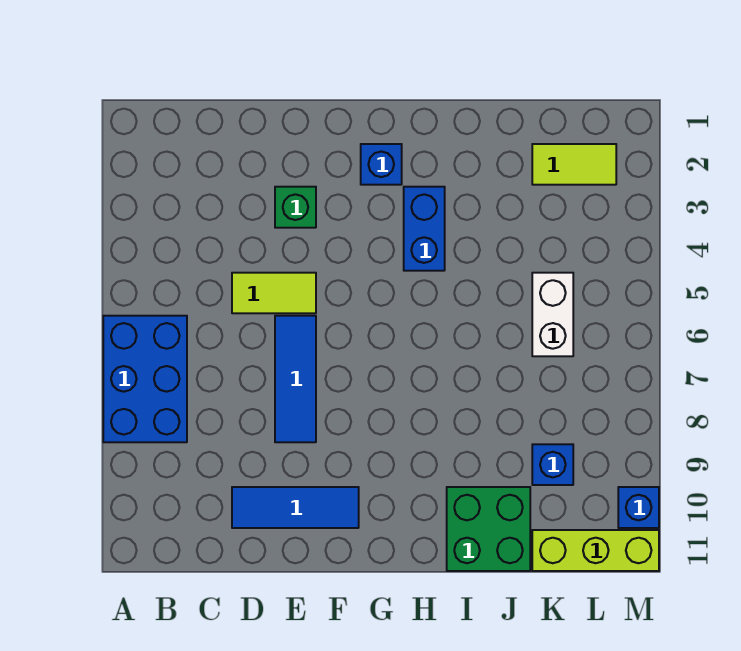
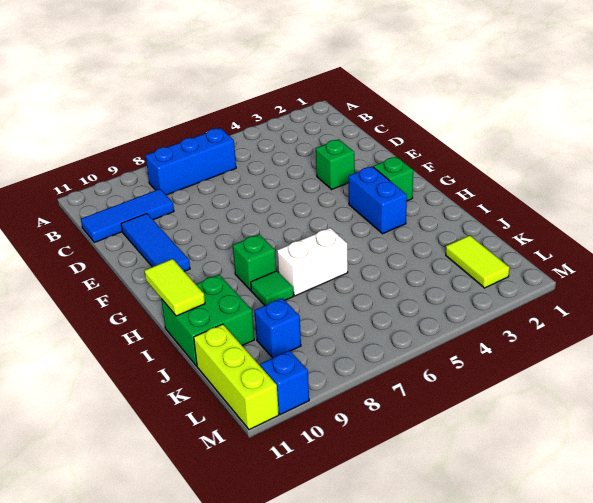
blue 2x3 brick [103,316,187,442] -> blue 1x3 brick [146,128,236,195]
lime 1x2 tile [232,273,316,313] -> lime 1x2 tile moved to [145,259,205,316]
blue 1x3 tile [275,316,316,442] -> blue 1x3 tile moved to [81,189,174,242]
blue 1x1 brick [361,144,402,185] -> green 1x1 brick [373,157,413,201]
blue 1x2 brick [404,187,445,271] -> blue 1x2 brick turned to [349,167,407,234]
none -> green 1x1 brick [233,234,276,290]
none -> green 1x1 tile [251,271,294,305]
white 1x2 brick [532,273,573,356] -> white 1x2 brick moved to [277,228,348,296]

